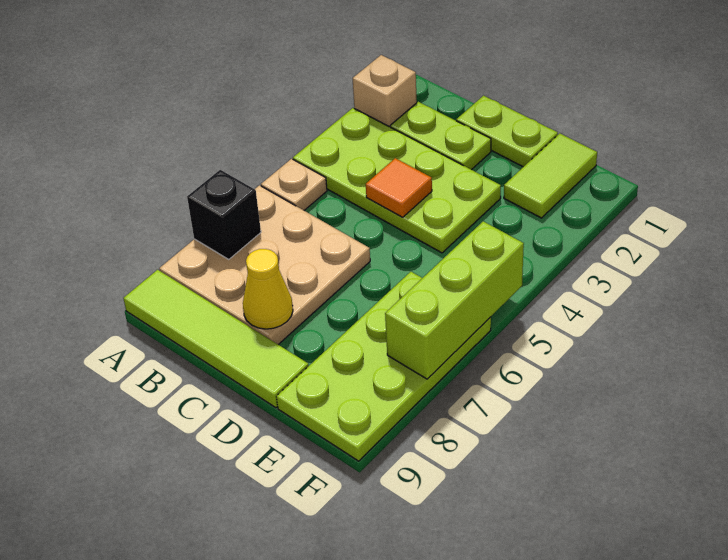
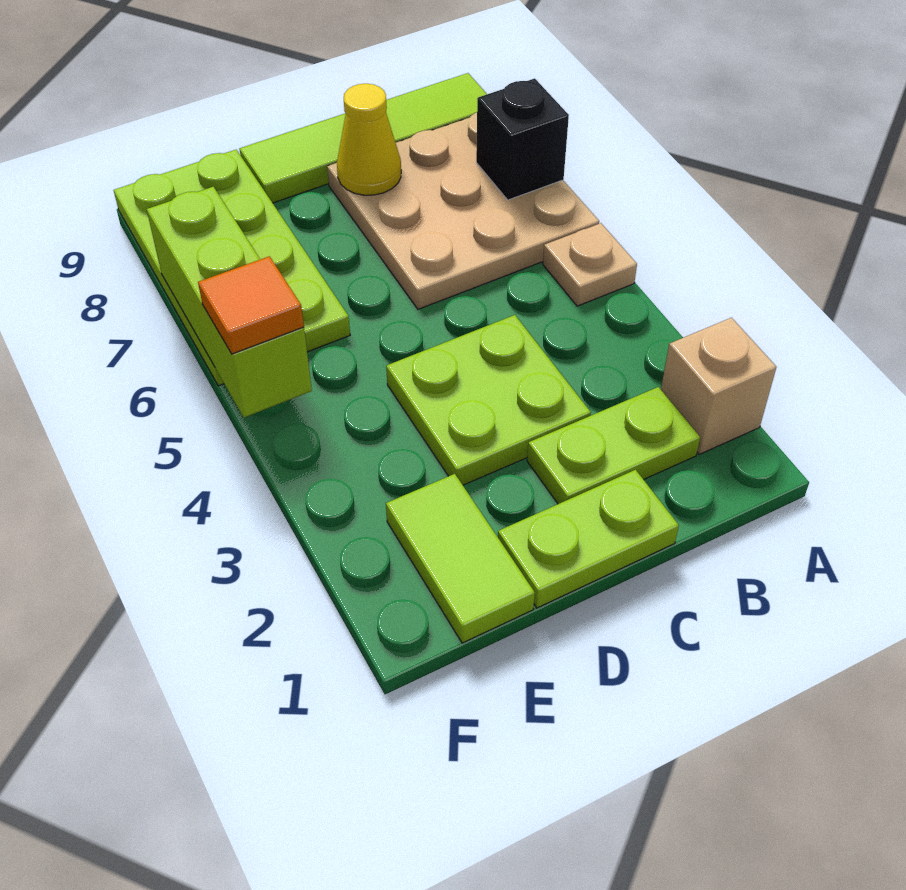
lime 2x4 plate [293,108,501,253] -> lime 2x2 plate [386,315,591,485]
orange 1x1 tile [366,158,432,217] -> orange 1x1 tile moved to [198,256,304,354]

